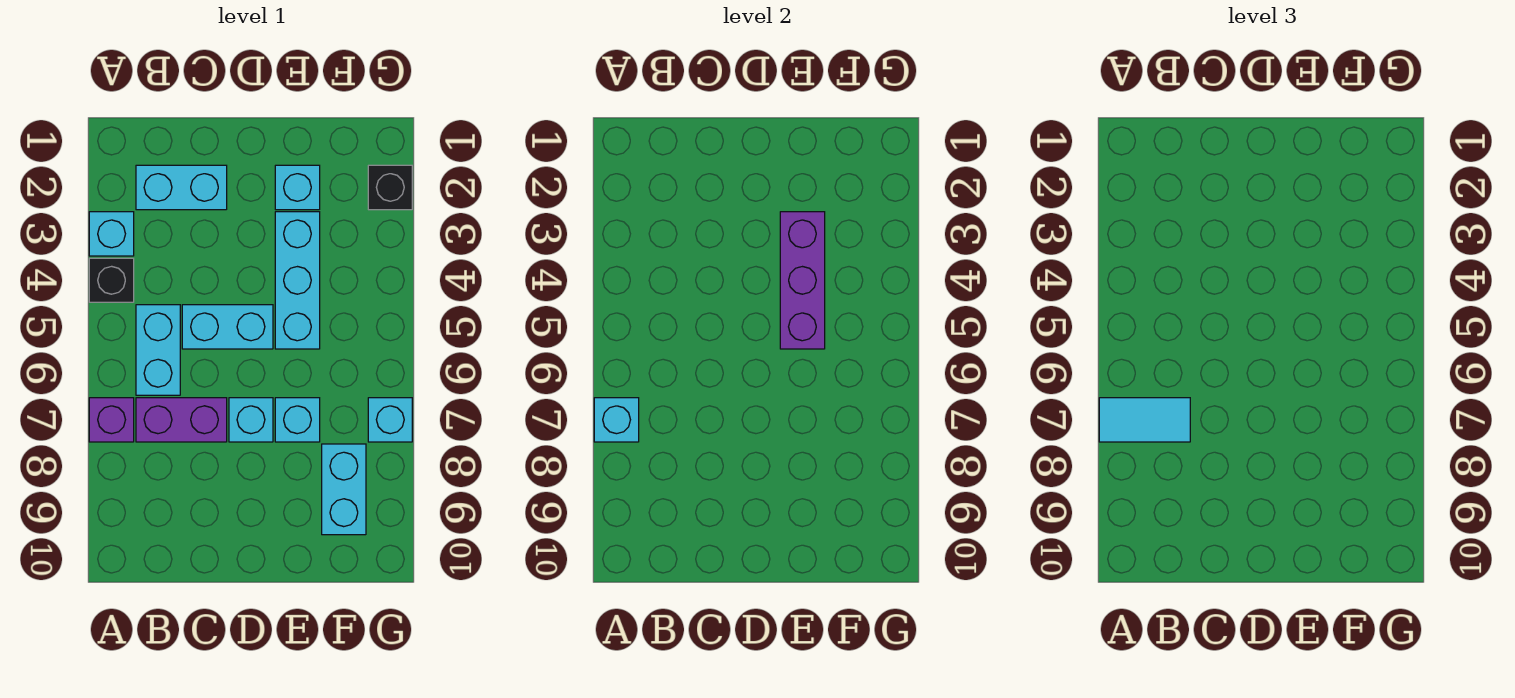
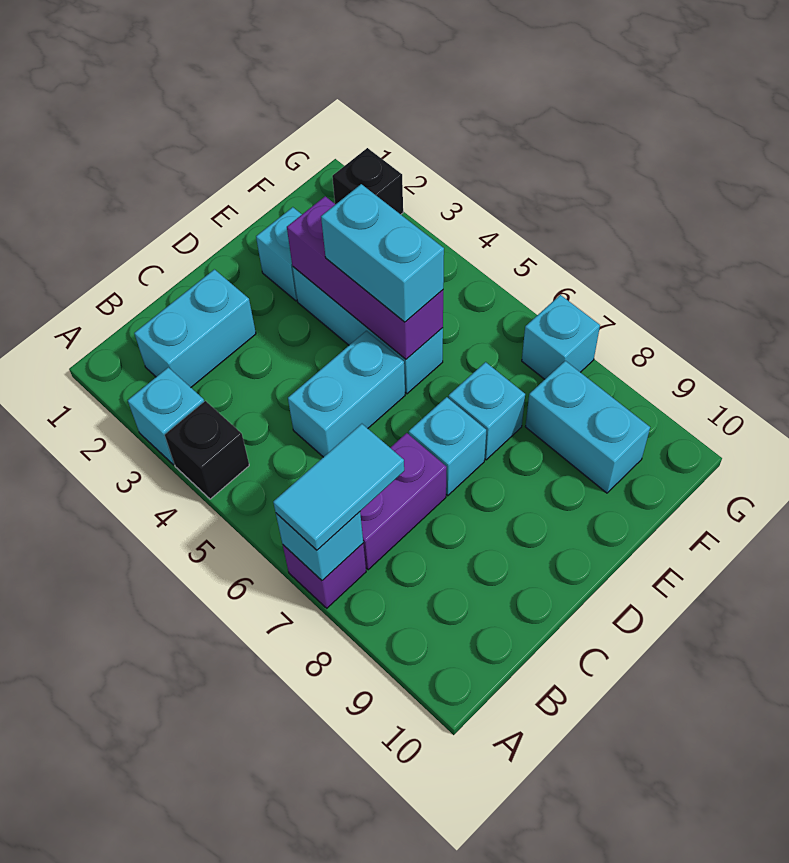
cyan 1x2 brick [136,305,180,395] -> cyan 1x2 brick moved to [321,184,444,322]

